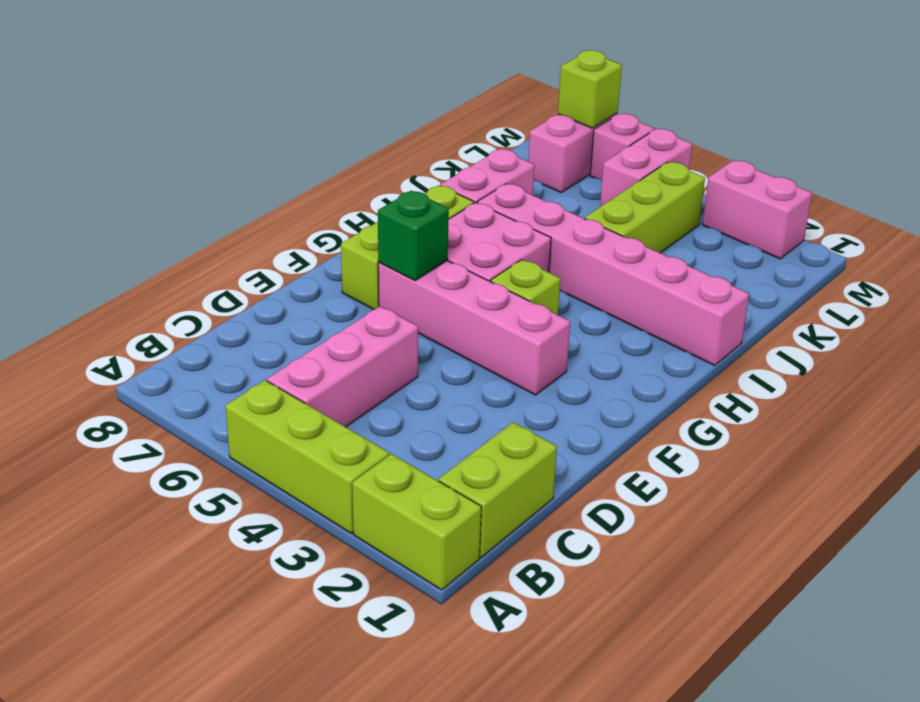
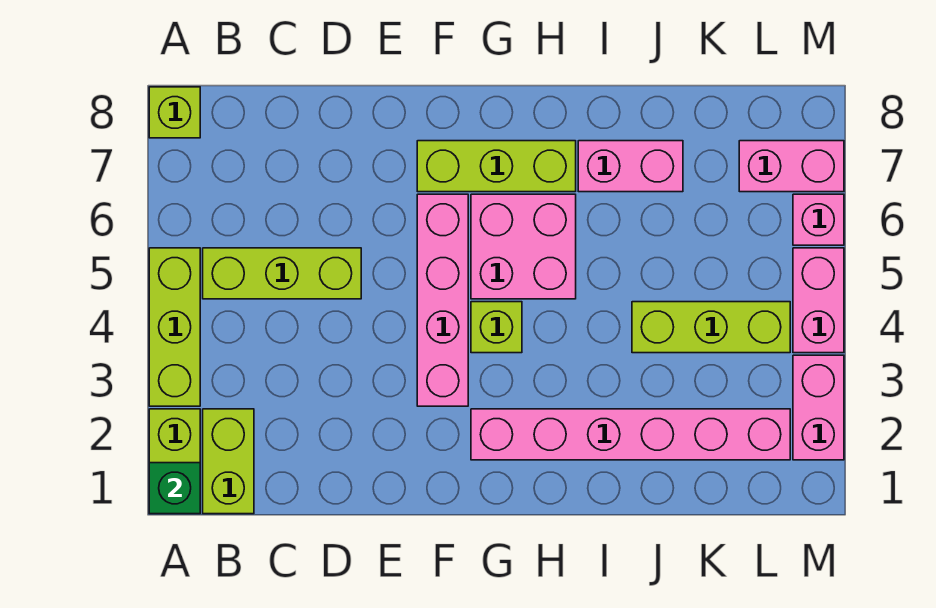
lime 1x2 brick [439,422,557,558] -> lime 1x2 brick turned to [203,409,254,514]
pink 1x3 brick [267,306,418,427] -> lime 1x3 brick [203,248,361,299]
green 1x1 brick [378,191,449,280] -> green 1x1 brick moved to [149,463,200,514]
pink 1x6 brick [477,184,749,365] -> pink 1x6 brick turned to [471,409,790,460]
pink 1x2 brick [600,129,692,207] -> pink 1x2 brick turned to [793,248,844,353]
lime 1x1 brick [558,50,622,128] -> lime 1x1 brick moved to [149,87,200,138]

